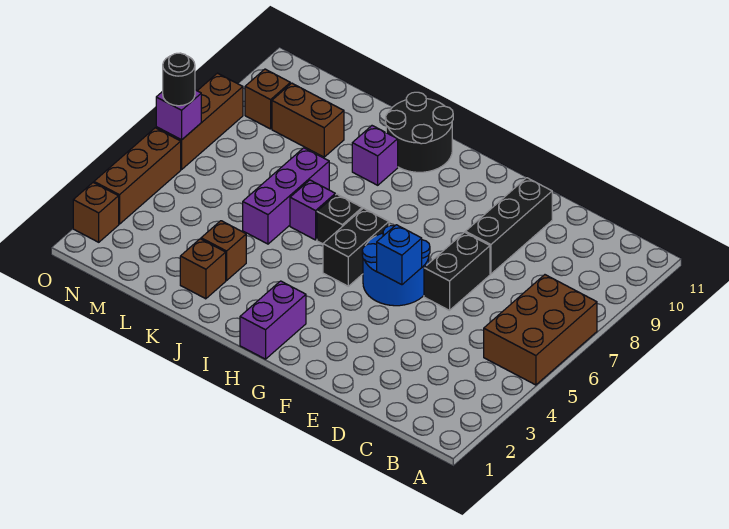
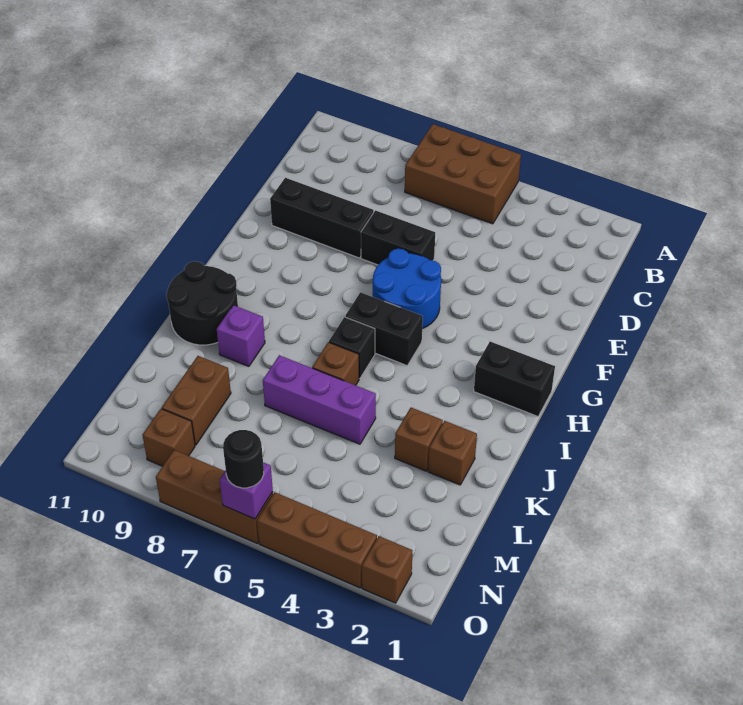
blue 1x1 brick [377,225,422,285] -> none
purple 1x2 brick [240,281,306,359] -> black 1x2 brick [474,342,555,416]
purple 1x1 brick [290,180,335,240] -> brown 1x1 brick [312,342,359,385]

